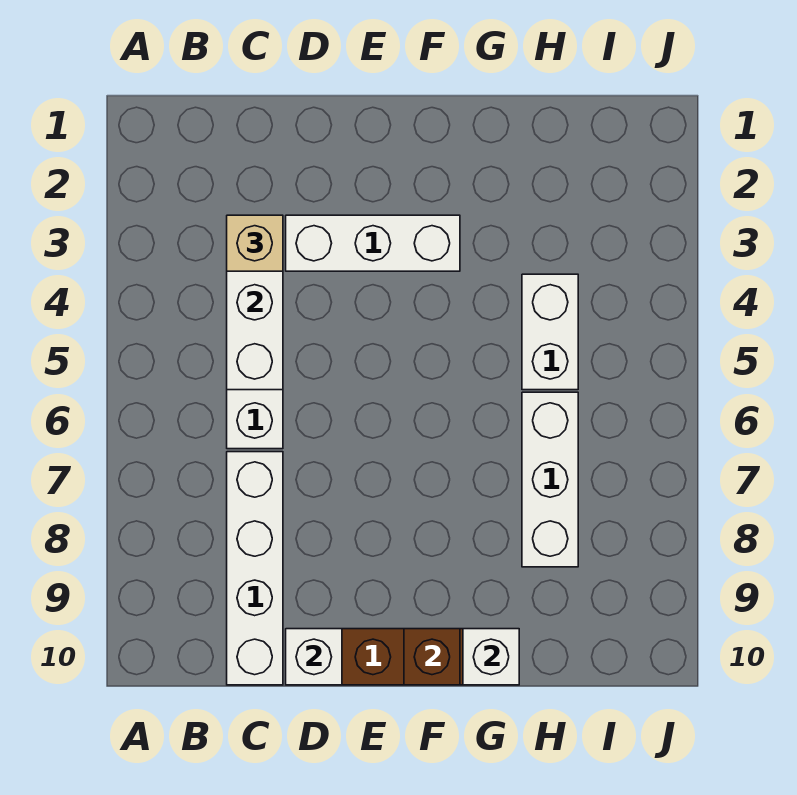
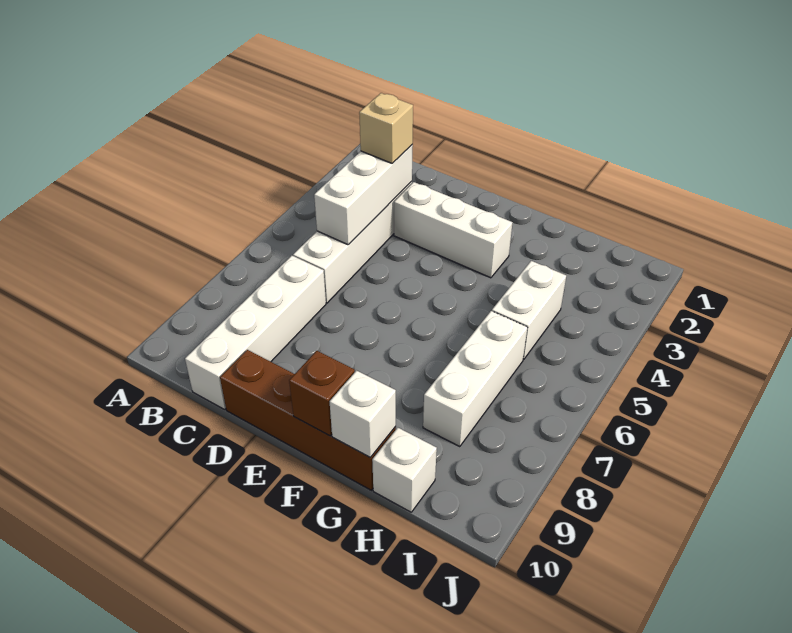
white 1x1 brick [286,629,342,685] -> white 1x1 brick moved to [372,428,437,512]

